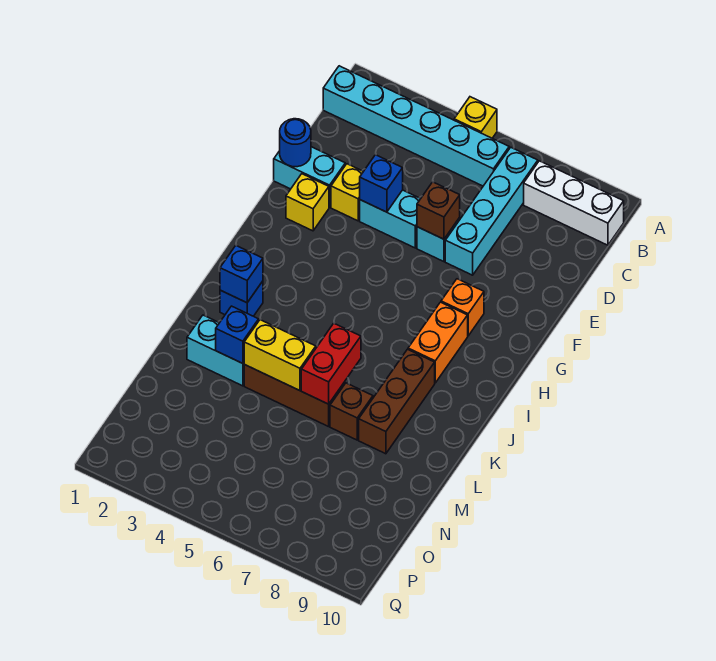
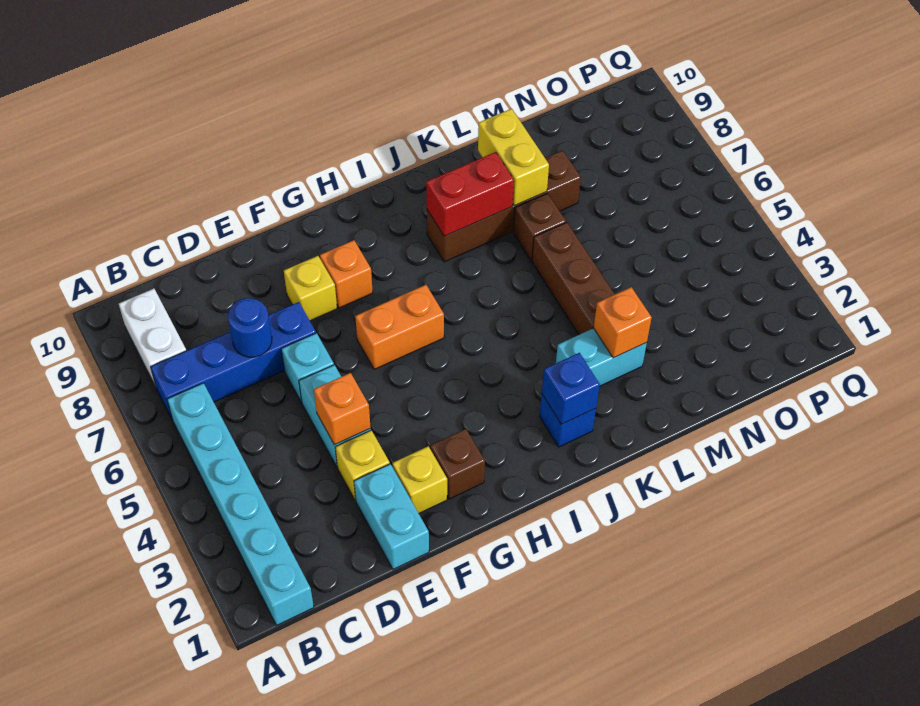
yellow 1x1 brick [454,97,497,138] -> yellow 1x1 brick moved to [284,256,337,321]
cyan 1x4 brick [445,147,538,275] -> blue 1x4 brick [151,302,316,419]
white 1x3 brick [524,161,624,245] -> white 1x2 brick [119,289,186,387]
blue 1x1 round brick [280,119,311,167] -> blue 1x1 round brick moved to [228,298,272,357]
blue 1x1 brick [360,155,403,212] -> orange 1x1 brick [314,373,371,445]
brown 1x1 brick [417,182,460,239] -> brown 1x1 brick moved to [430,429,485,499]
orange 1x2 brick [408,302,468,383] -> orange 1x2 brick moved to [355,285,444,369]
brown 1x3 brick [359,349,435,454] -> brown 1x4 brick [427,150,581,262]
red 1x2 brick [301,323,361,404] -> red 1x2 brick moved to [426,152,514,236]
cyan 1x2 brick [187,315,245,386] -> cyan 1x2 brick turned to [556,328,647,386]
blue 1x1 brick [216,306,259,364] -> orange 1x1 brick [594,287,652,358]
yellow 1x2 brick [244,320,316,391] -> yellow 1x2 brick moved to [478,109,549,206]

